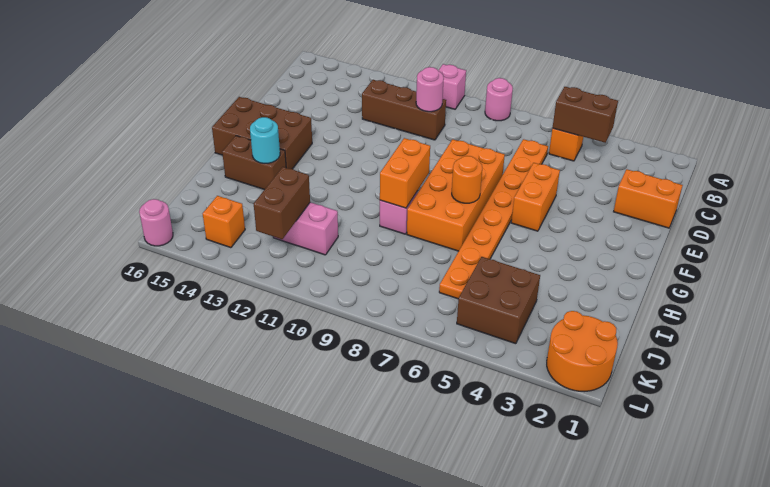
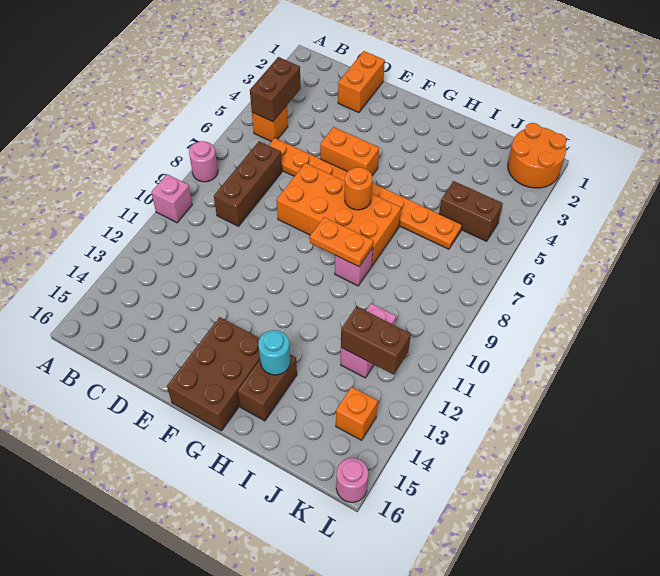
brown 1x3 brick [362,80,446,140] -> brown 1x3 brick moved to [214,141,282,226]
pink 1x1 round brick [416,67,444,112] -> none
orange 1x2 brick [380,138,430,208] -> orange 1x2 plate [310,217,373,267]
brown 2x2 brick [457,257,540,344] -> brown 1x2 brick [439,181,503,241]

